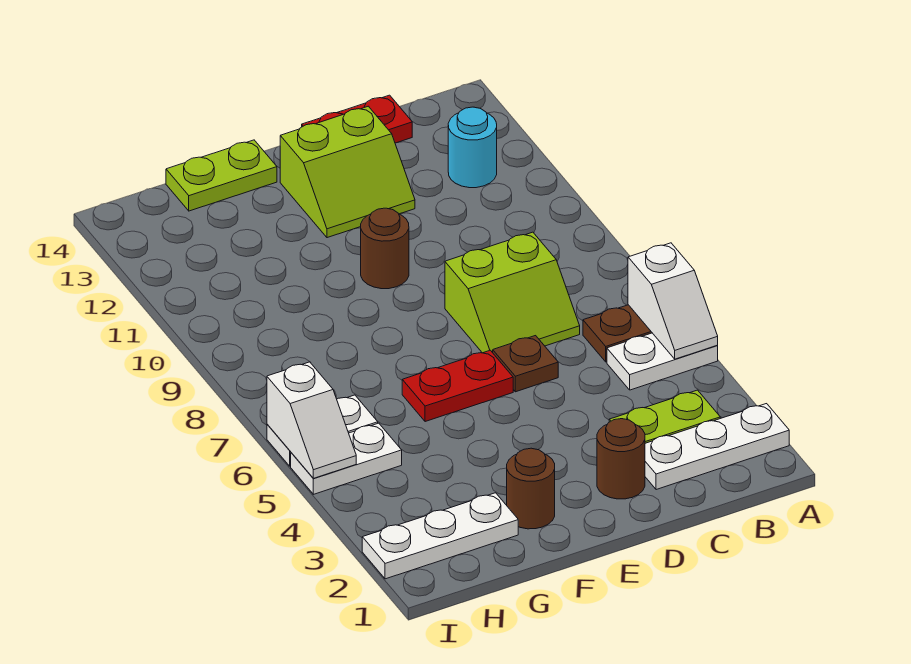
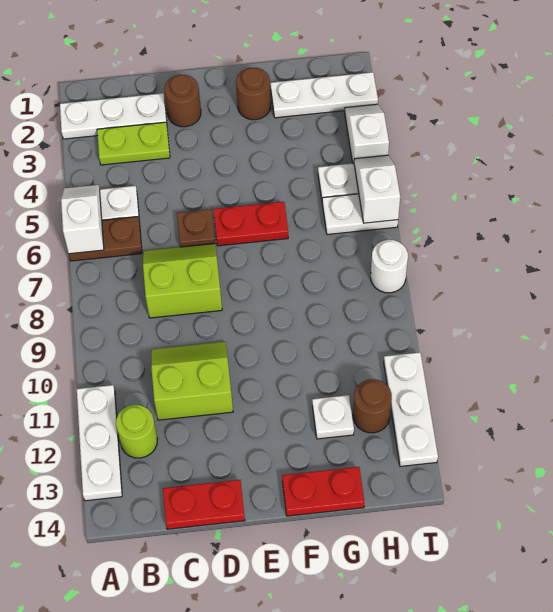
none -> white 1x3 plate [77,385,122,501]
cyan 1x1 round brick [448,107,497,188] -> lime 1x1 round brick [116,405,158,458]
lime 2x2 slope [280,106,415,238] -> lime 2x2 slope moved to [151,342,233,420]
brown 1x1 round brick [361,208,409,289] -> brown 1x1 round brick moved to [353,379,392,433]
lime 1x2 plate [166,140,277,211] -> red 1x2 plate [282,467,364,516]
none -> white 1x1 plate [312,395,354,439]
none -> white 1x2 slope [345,104,389,163]
none -> white 1x1 round brick [371,240,408,293]
none -> white 1x3 plate [384,352,438,466]

